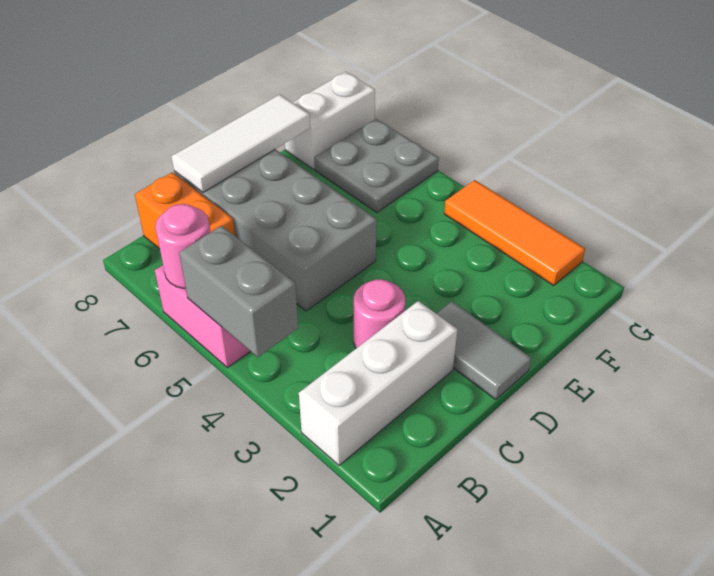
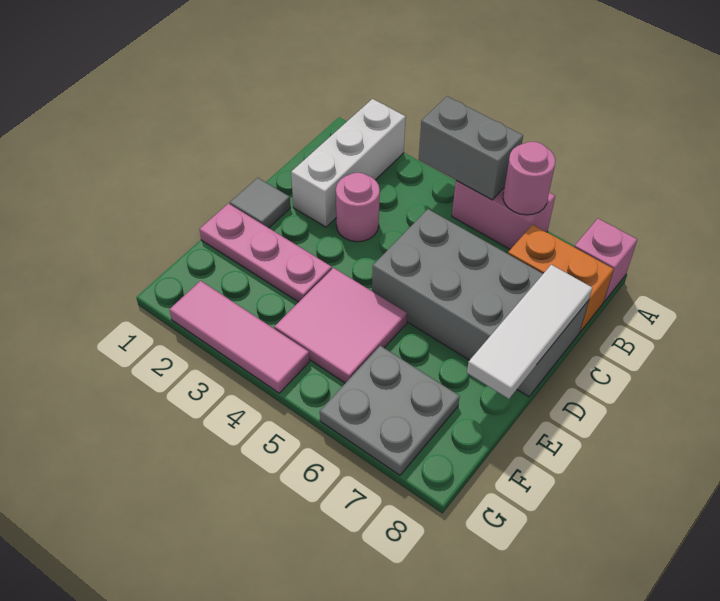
none -> pink 1x1 brick [575,219,637,302]
grey 1x2 tile [436,301,531,400] -> grey 1x1 tile [230,178,290,228]
none -> pink 1x3 plate [200,204,332,302]
none -> pink 2x2 tile [274,268,407,383]
white 1x2 brick [285,72,375,169] -> none
orange 1x3 tile [444,180,585,285] -> pink 1x3 tile [169,281,309,393]

